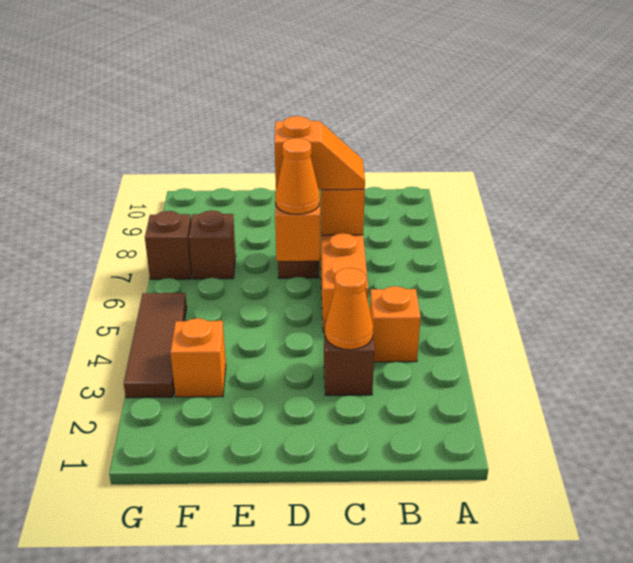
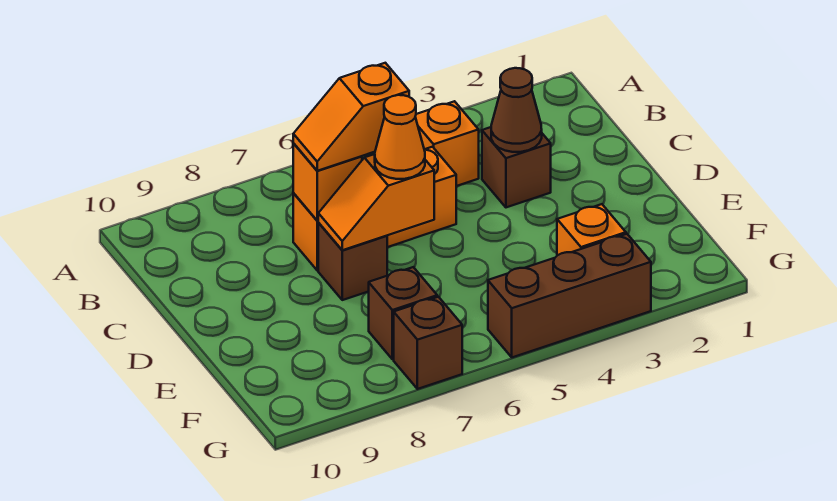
orange 1x1 cone [325,268,373,350] -> brown 1x1 cone [491,68,542,152]
orange 1x2 slope [275,116,365,190] -> orange 1x2 slope turned to [293,63,409,171]
brown 1x3 tile [124,293,187,398] -> brown 1x3 brick [488,234,651,357]

